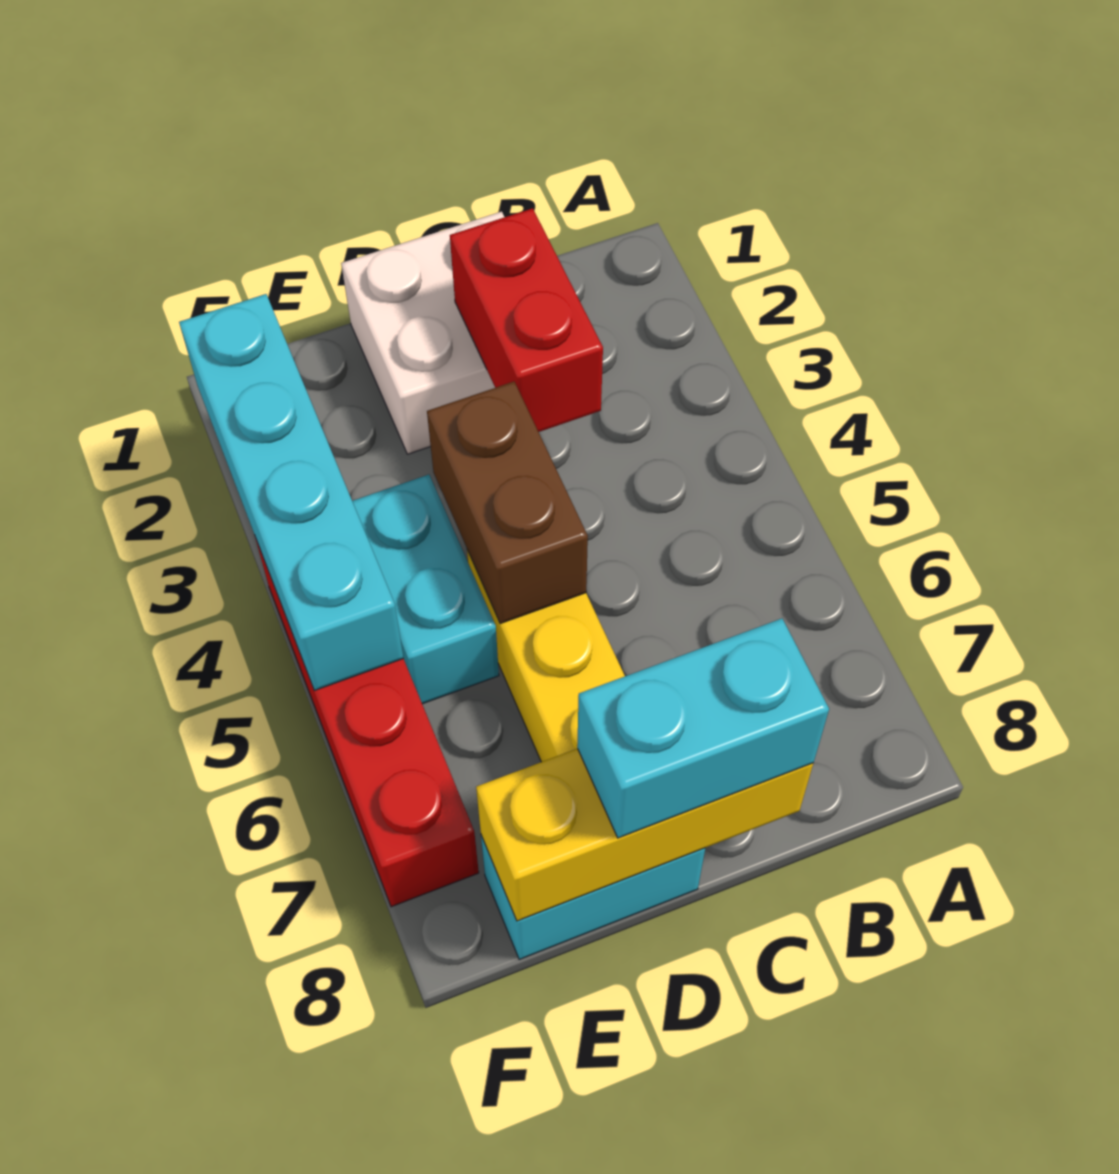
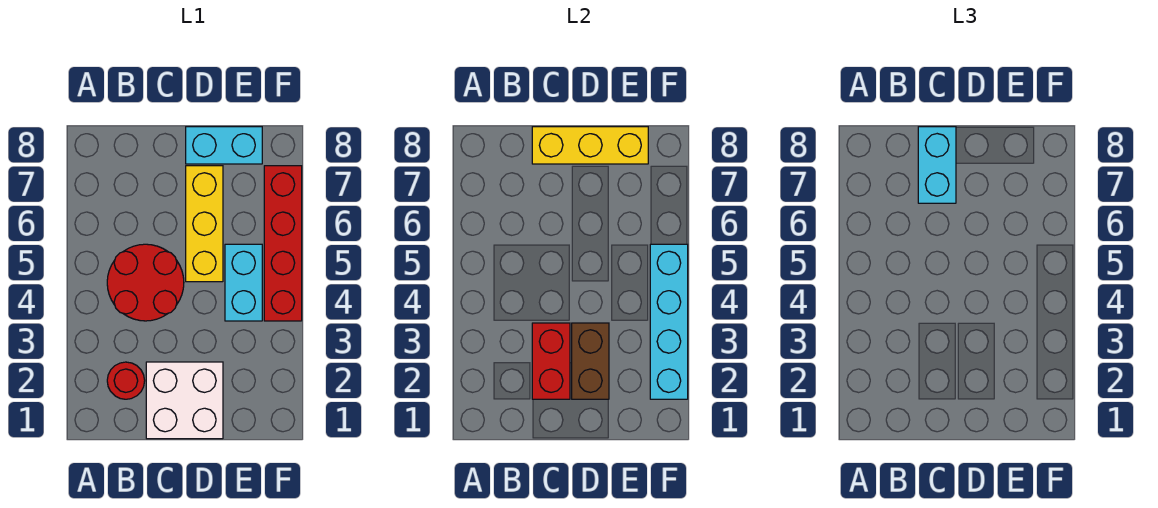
none -> red 1x1 round brick [107,362,145,399]
none -> red 2x2 round brick [107,244,184,321]
cyan 1x2 brick [577,619,829,838] -> cyan 1x2 brick turned to [918,127,956,203]
brown 1x2 brick [427,382,588,624] -> brown 1x2 brick moved to [572,323,609,399]

